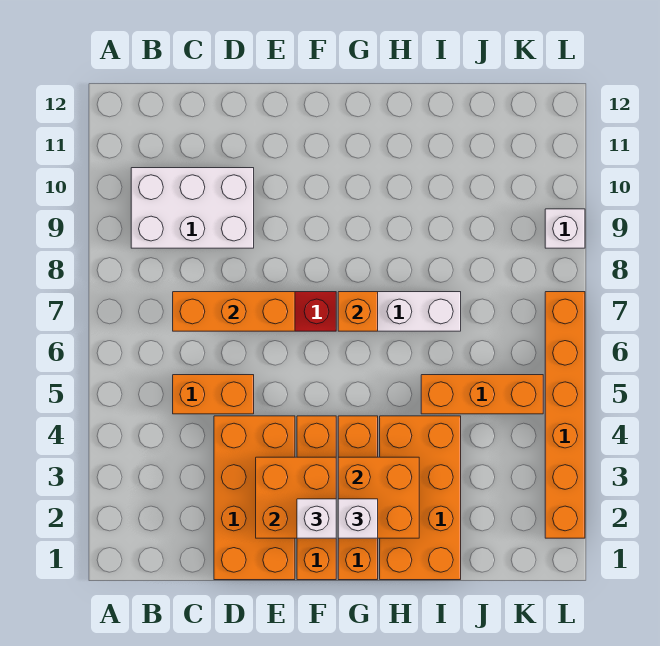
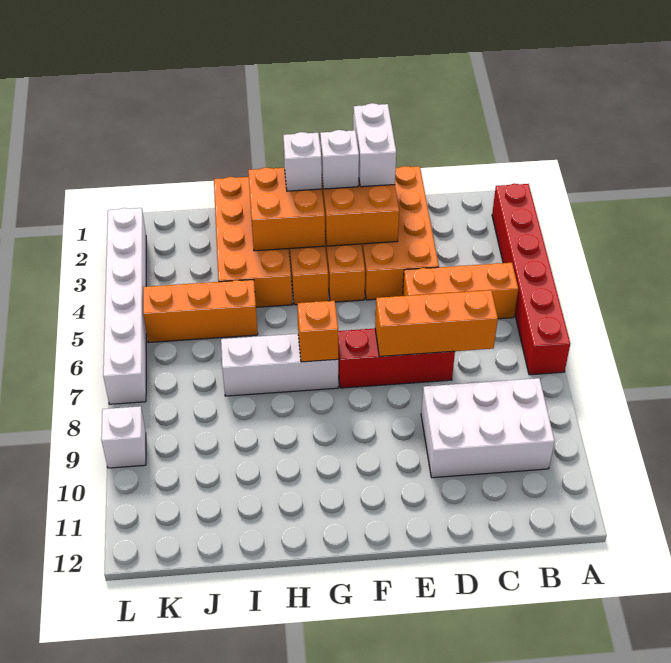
none -> red 1x6 brick [492,184,570,375]
orange 1x2 brick [173,375,254,414] -> orange 1x3 brick [403,263,518,319]
none -> white 1x2 brick [353,103,396,187]
orange 1x6 brick [545,292,585,538] -> white 1x6 brick [103,208,146,404]

